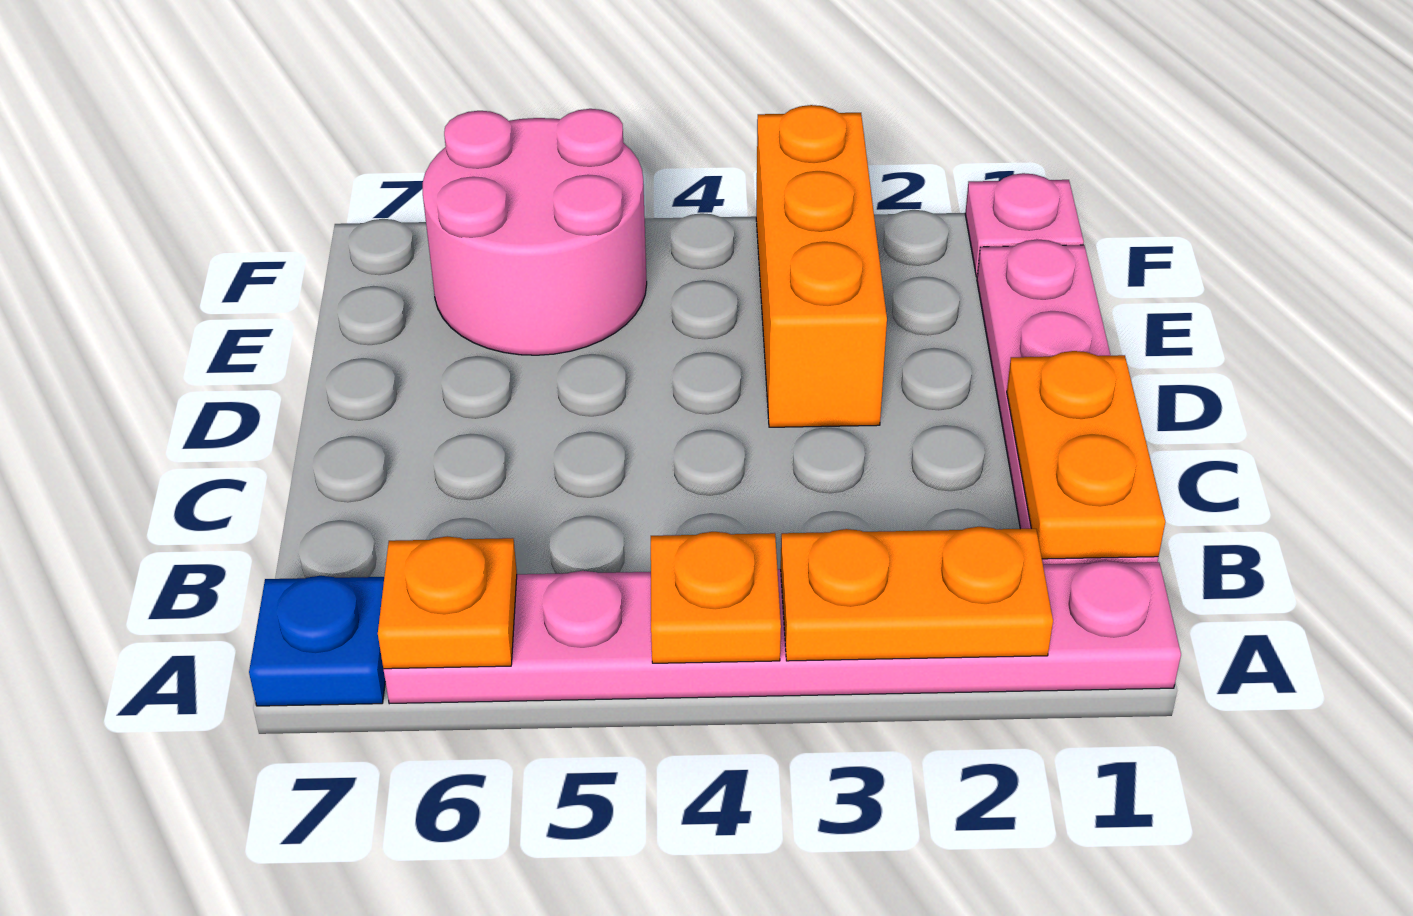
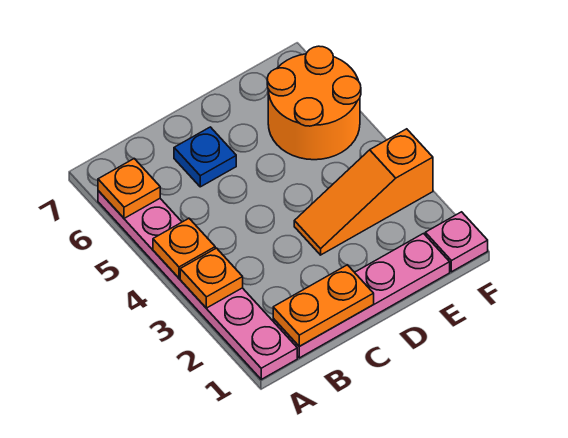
orange 1x2 plate [781,527,1053,661] -> orange 1x1 plate [180,248,243,308]
blue 1x1 plate [249,576,385,706] -> blue 1x1 plate moved to [174,127,236,187]
orange 1x3 brick [756,105,887,427] -> orange 1x3 slope [294,129,433,255]
pink 2x2 round brick [423,109,647,355] -> orange 2x2 round brick [267,46,361,160]

